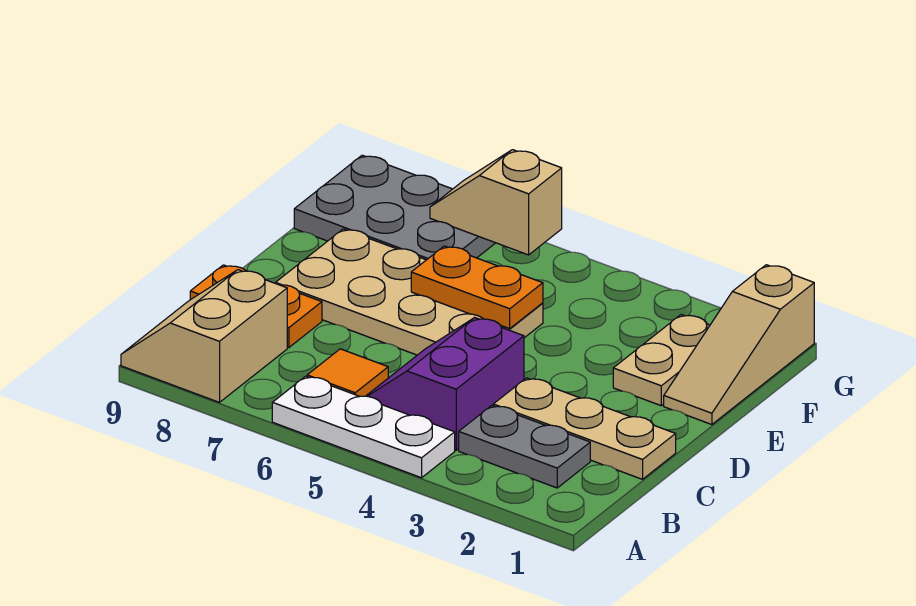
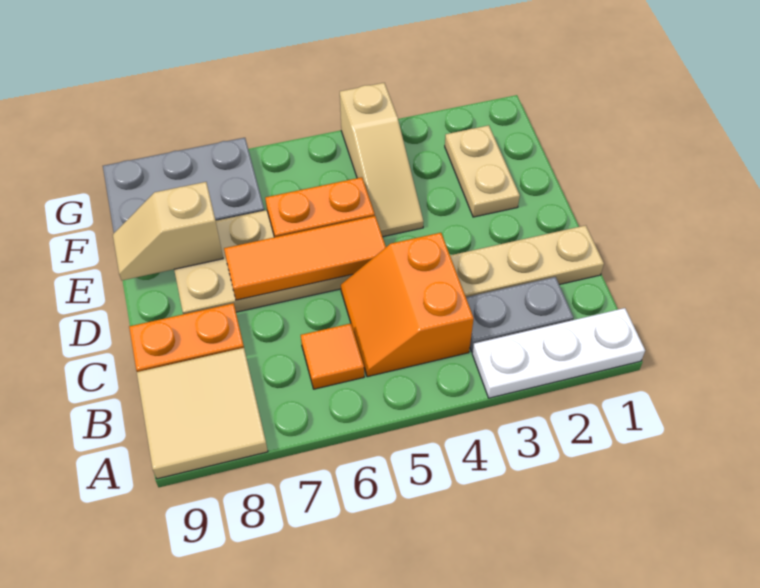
white 1x3 plate [272,376,455,478] -> white 1x3 plate moved to [472,308,645,398]
tan 2x2 slope [121,270,287,402] -> tan 2x2 tile [137,348,268,479]
purple 2x2 slope [366,318,524,450] -> orange 2x2 slope [341,233,474,377]
none -> orange 1x3 tile [224,216,386,300]
tan 1x3 slope [664,265,814,425] -> tan 1x3 slope moved to [340,83,423,237]
tan 1x2 slope [430,150,562,255] -> tan 1x2 slope moved to [113,182,223,280]

